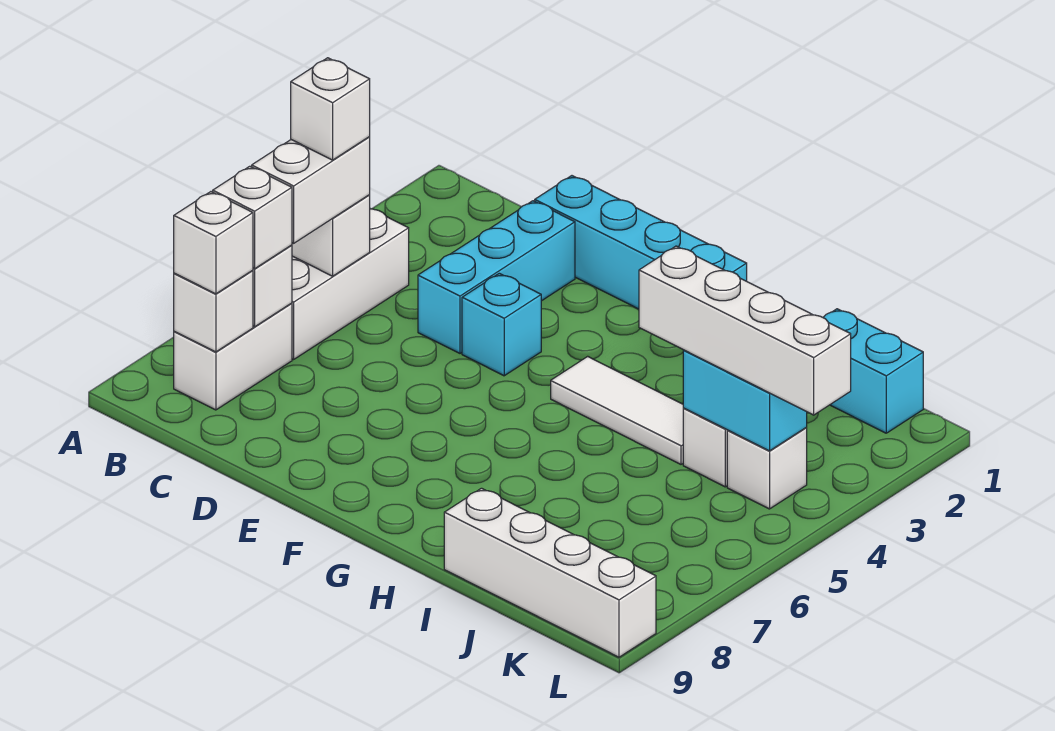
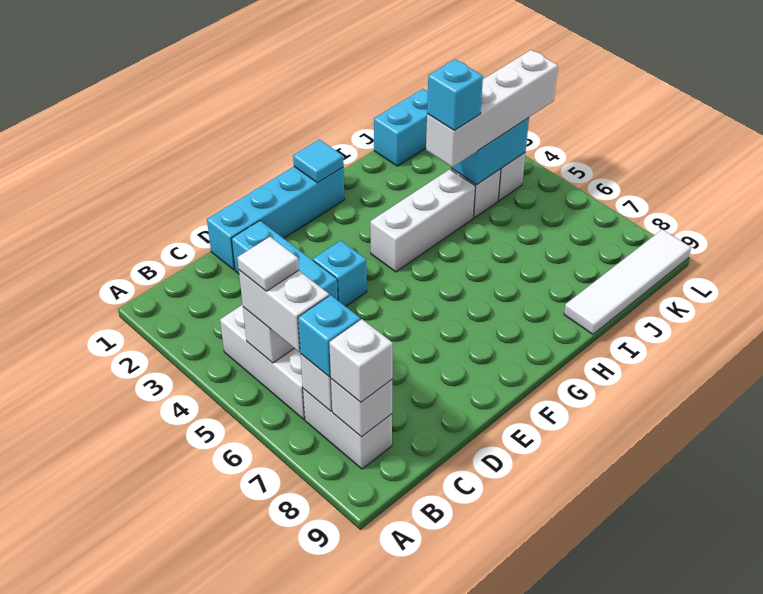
white 1x1 brick [291,58,370,160] -> white 1x1 tile [237,237,299,291]
white 1x1 brick [213,166,292,269] -> cyan 1x1 brick [298,295,360,377]
none -> cyan 1x1 tile [293,140,344,183]
white 1x3 tile [551,356,683,464] -> white 1x3 brick [370,169,475,272]
none -> cyan 1x1 brick [427,59,483,130]
white 1x4 brick [444,488,656,657] -> white 1x4 tile [564,229,691,334]

